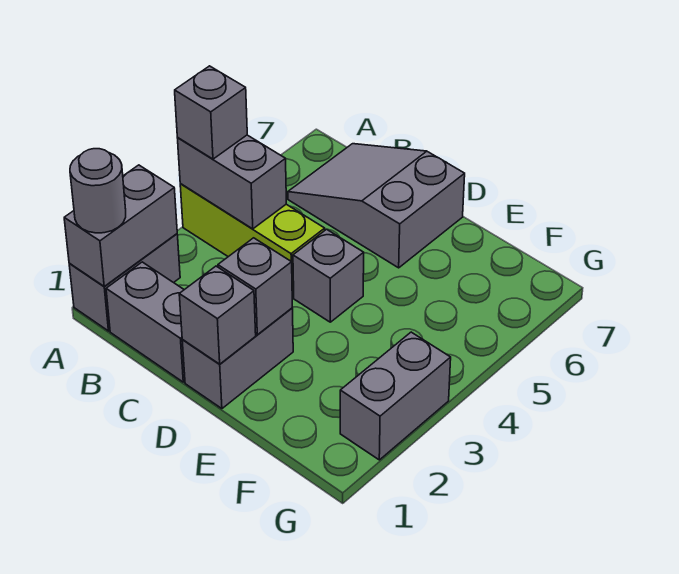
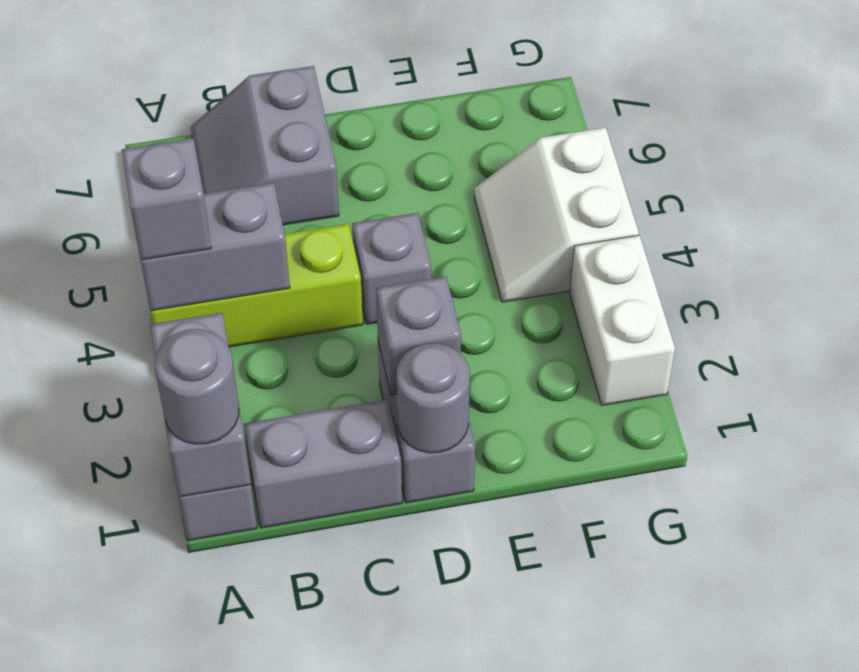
grey 2x3 slope [288,144,465,268] -> grey 2x2 slope [191,66,339,225]
grey 1x1 brick [179,266,256,364] -> grey 1x1 round brick [396,343,470,453]
none -> white 2x2 slope [474,127,639,302]
grey 1x2 brick [340,332,451,460] -> white 1x2 brick [570,235,675,405]

